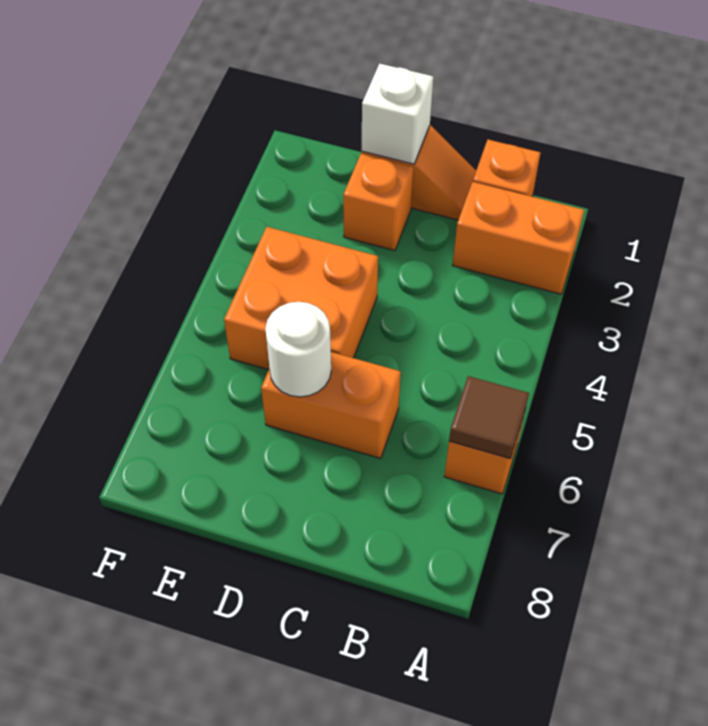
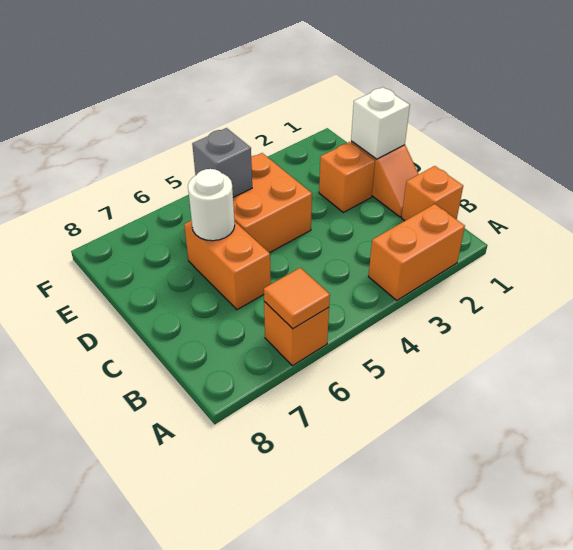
orange 1x2 brick [453,182,584,294] -> orange 1x2 brick turned to [368,204,465,300]
brown 1x1 tile [449,376,529,459] -> orange 1x1 tile [264,268,330,329]
none -> grey 1x1 brick [192,128,252,197]

